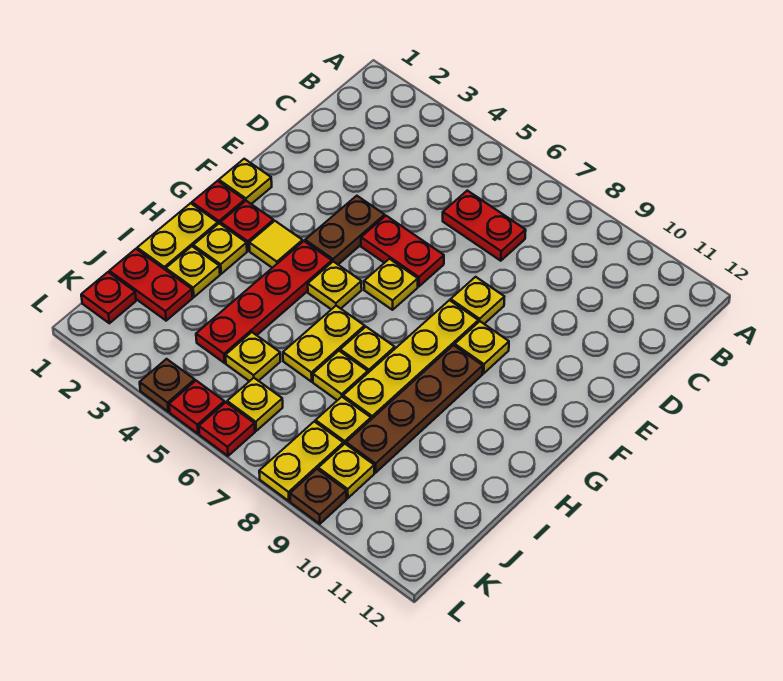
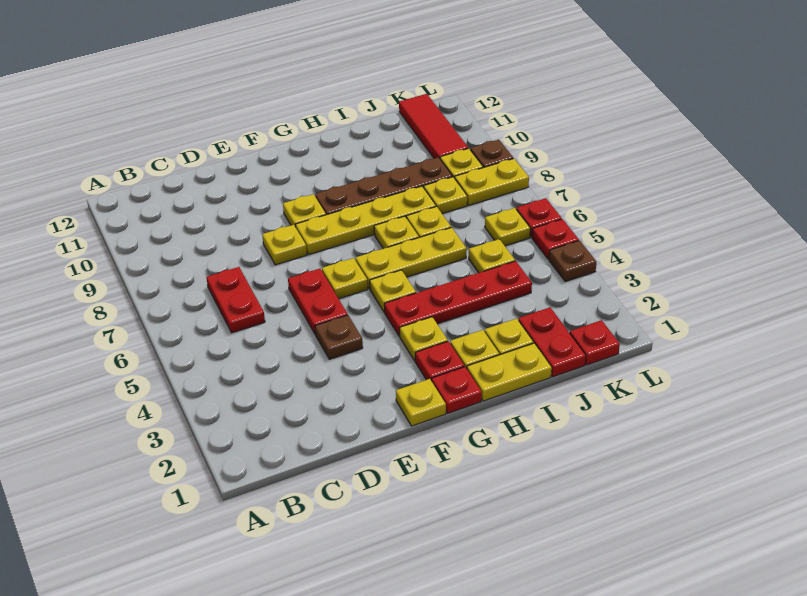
brown 1x2 plate [305,196,385,264] -> brown 1x1 plate [315,315,363,359]
yellow 1x1 tile [249,221,303,268] -> yellow 1x1 plate [400,317,448,361]
yellow 1x2 plate [283,306,365,382] -> yellow 1x3 plate [355,228,467,289]
none -> red 1x3 tile [399,94,468,158]

